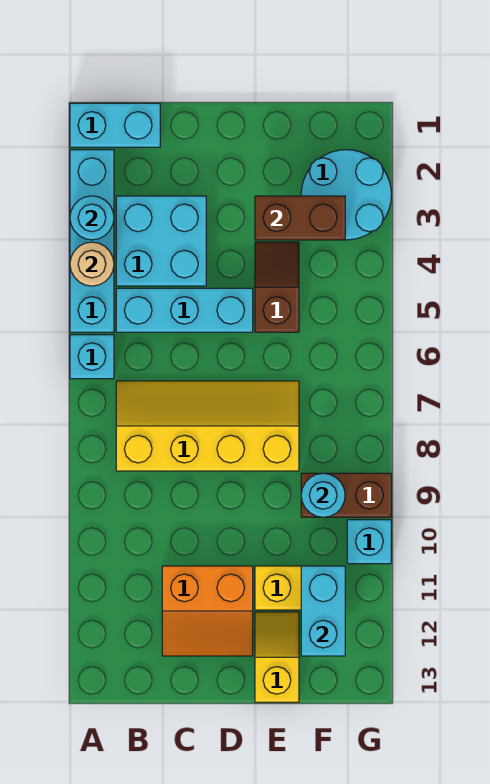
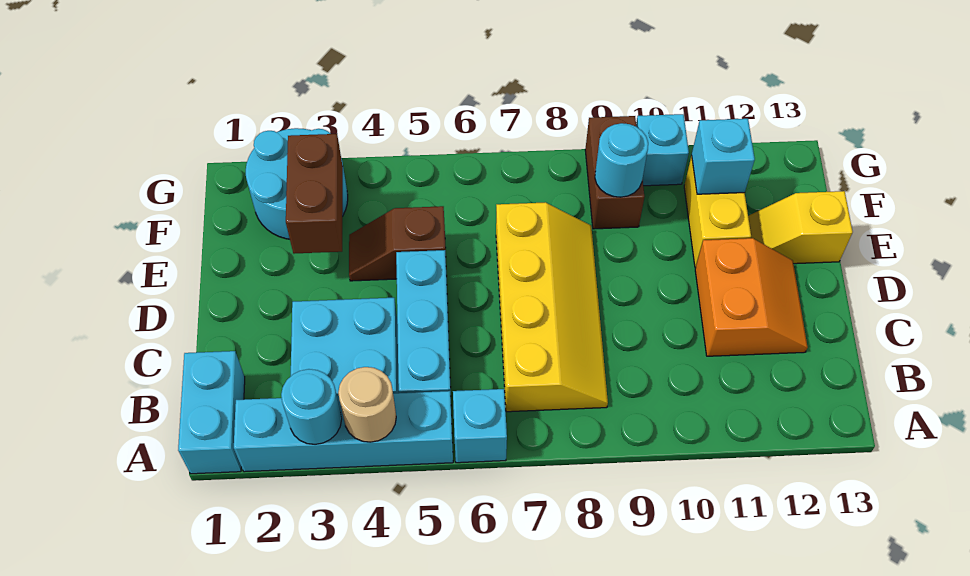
yellow 2x4 slope [116,381,299,471] -> yellow 2x4 slope turned to [496,202,608,412]
cyan 1x2 brick [301,566,345,656] -> cyan 1x1 brick [692,119,755,194]

